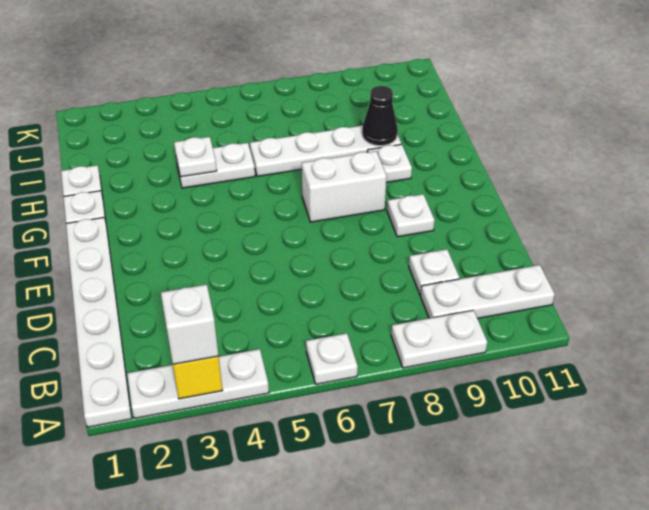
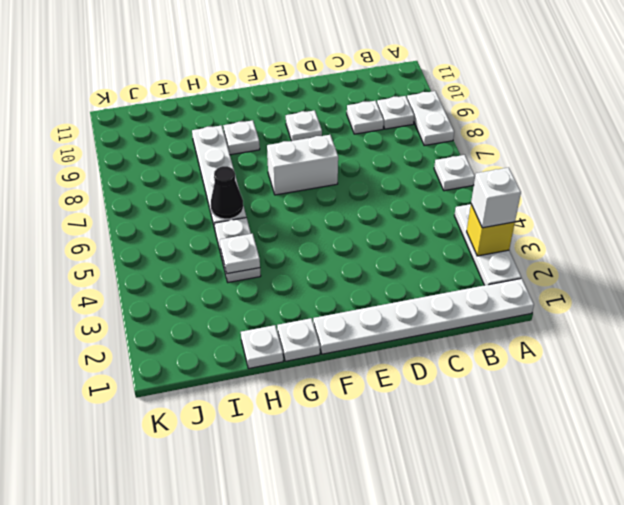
white 1x3 plate [421,265,555,318] -> white 1x1 plate [377,96,414,129]
white 1x2 brick [302,151,387,222] -> white 1x2 brick turned to [267,135,338,195]
black 1x1 cone [362,86,398,146] -> black 1x1 cone moved to [211,166,243,219]

